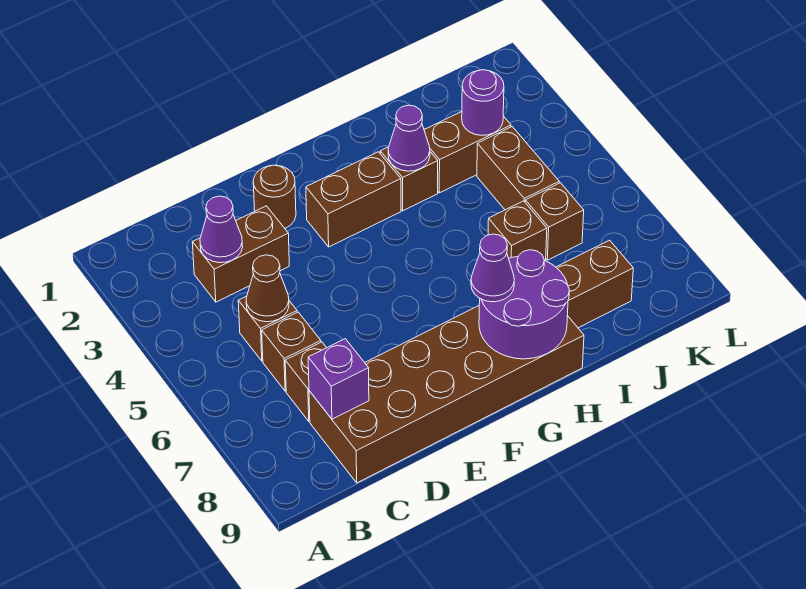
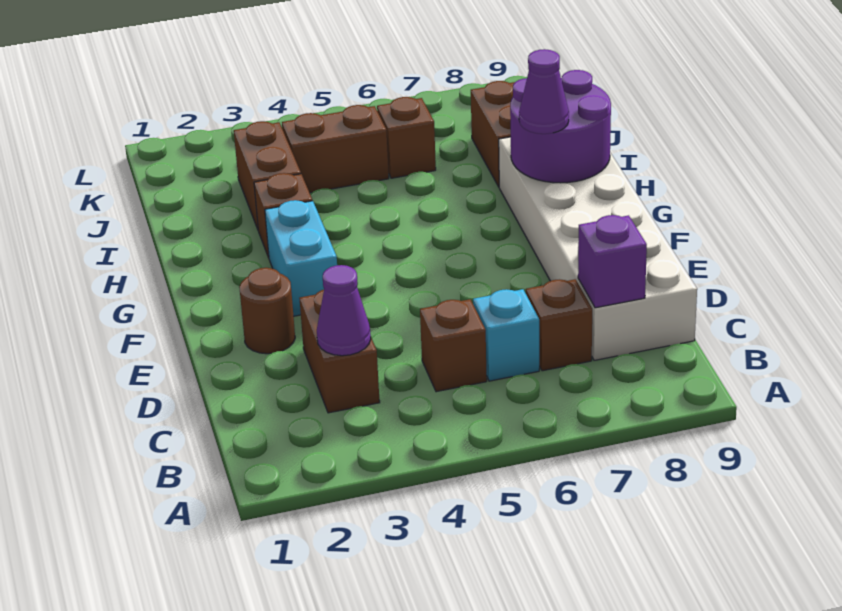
brown 1x1 cone [246,255,289,322] -> none
brown 1x1 brick [262,312,321,391] -> cyan 1x1 brick [473,289,539,381]
brown 2x6 brick [309,306,584,483] -> white 2x6 brick [499,137,697,360]
brown 1x2 brick [306,152,401,247] -> cyan 1x2 brick [265,200,337,316]
purple 1x1 cone [388,105,430,171] -> none
brown 1x1 brick [488,201,547,261] -> none
purple 1x1 round brick [462,70,504,135] -> none

